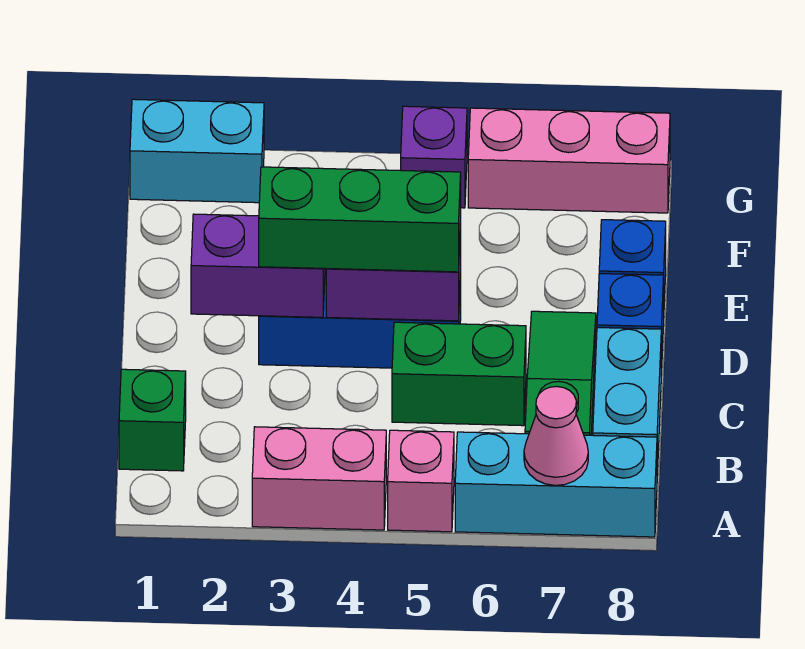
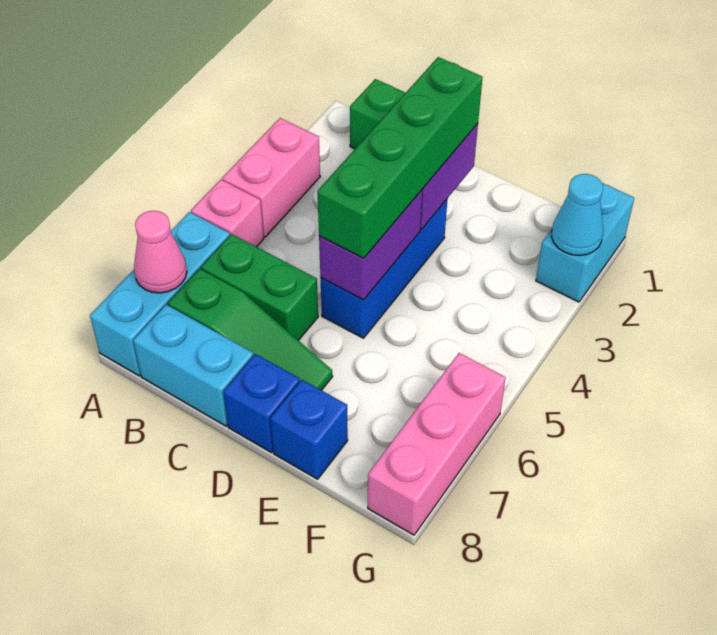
green 1x2 brick [392,322,526,426] -> green 1x2 brick turned to [201,234,318,341]
green 1x3 brick [259,167,461,272] -> green 1x4 brick [317,57,483,258]
none -> cyan 1x1 cone [551,174,603,255]
purple 1x1 brick [401,106,467,208] -> none

